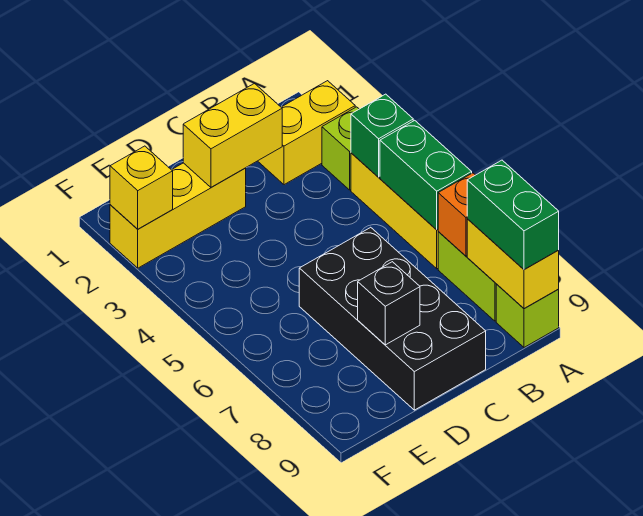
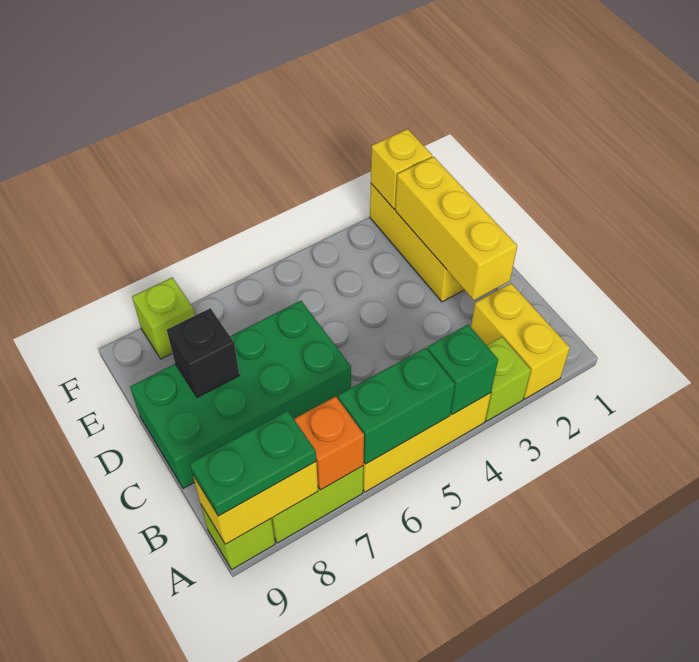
green 1x2 brick [467,160,559,270] -> green 1x2 plate [190,411,316,516]
yellow 1x2 brick [183,84,282,187] -> yellow 1x3 brick [395,157,517,300]
black 2x4 brick [299,227,486,410] -> green 2x4 brick [130,301,351,489]
none -> lime 1x1 brick [132,277,195,359]

